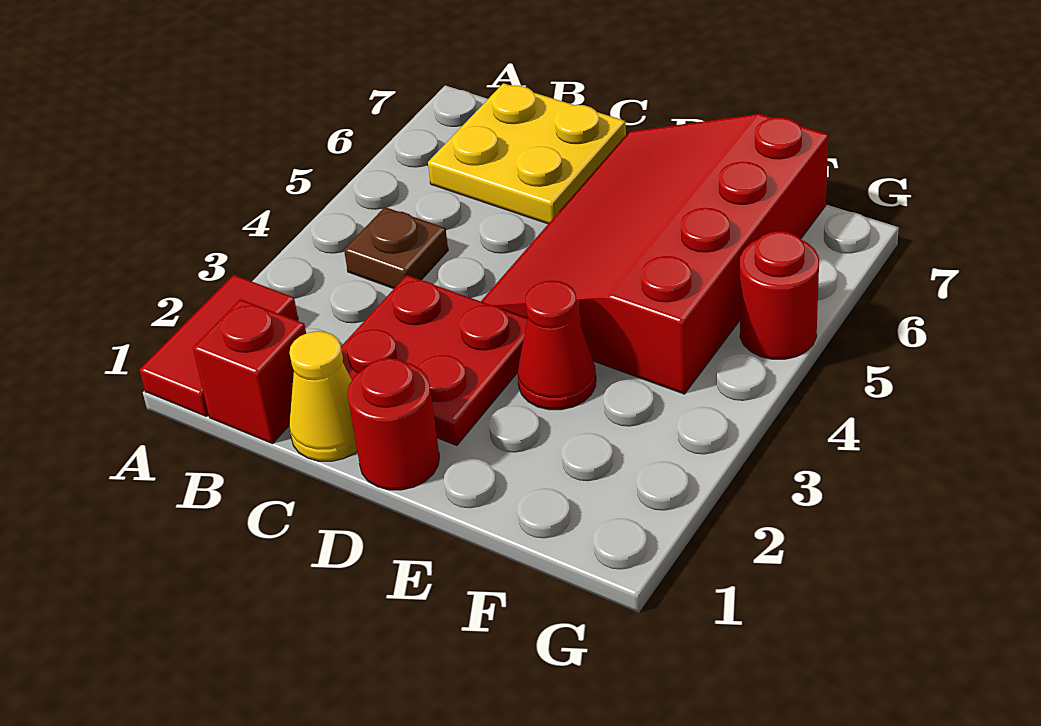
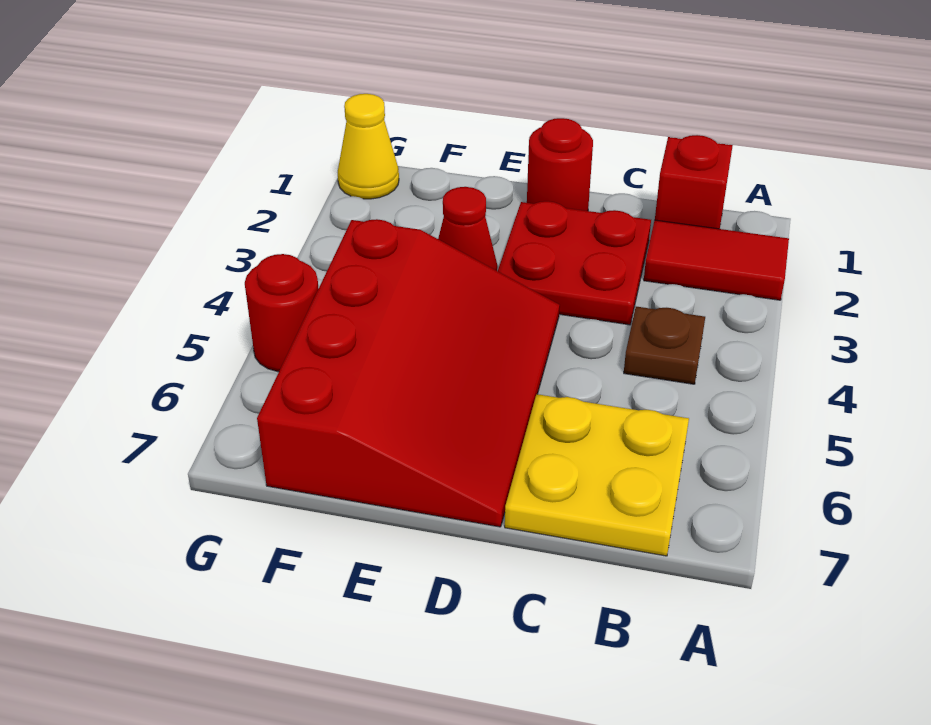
red 1x2 tile [140,275,298,417] -> red 1x2 tile turned to [644,220,789,300]
yellow 1x1 cone [289,331,357,461] -> yellow 1x1 cone moved to [338,94,399,199]

